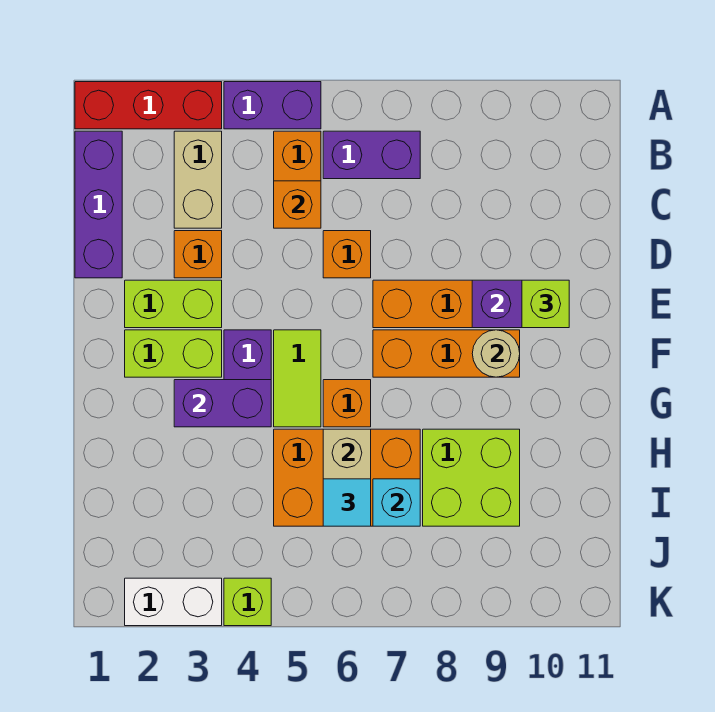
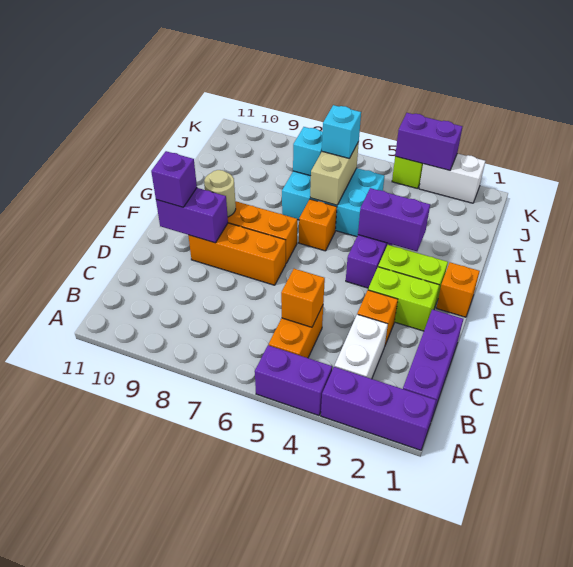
red 1x3 brick [75,82,222,129] -> purple 1x3 brick [321,367,436,450]
tan 1x2 brick [174,131,222,228] -> white 1x2 brick [334,315,388,379]
purple 1x2 brick [323,131,420,179] -> purple 1x2 brick moved to [395,113,462,170]
orange 1x1 brick [323,231,371,278] -> orange 1x1 brick moved to [436,262,480,317]
lime 1x1 brick [522,280,569,328] -> purple 1x1 brick [151,151,197,207]
lime 1x2 tile [274,330,321,427] -> none
orange 2x3 brick [274,429,420,526] -> cyan 2x3 brick [282,168,385,237]
lime 2x2 brick [423,429,520,526] -> none
cyan 1x1 tile [323,479,371,526] -> cyan 1x1 brick [322,105,361,158]

